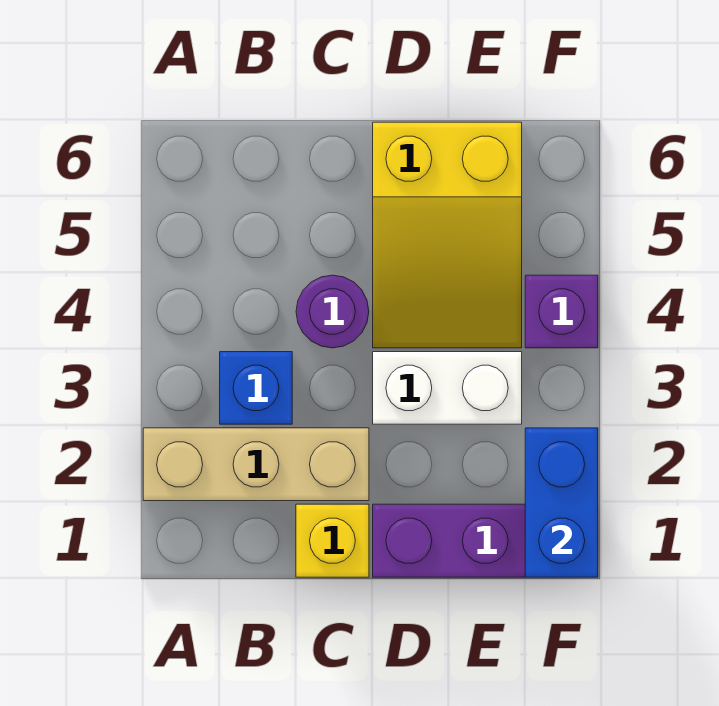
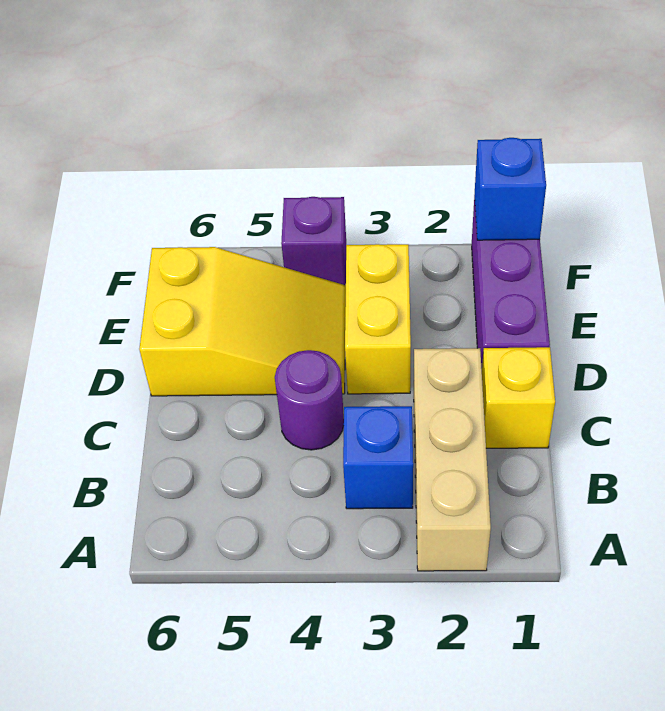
white 1x2 brick [373,352,522,424] -> yellow 1x2 brick [345,244,411,394]
blue 1x2 brick [525,428,598,577] -> blue 1x1 brick [474,138,546,240]

